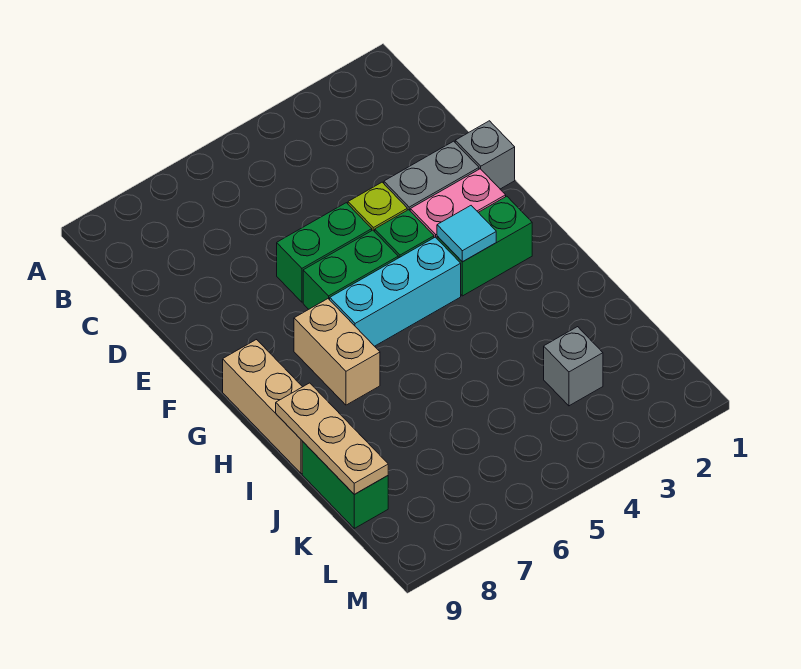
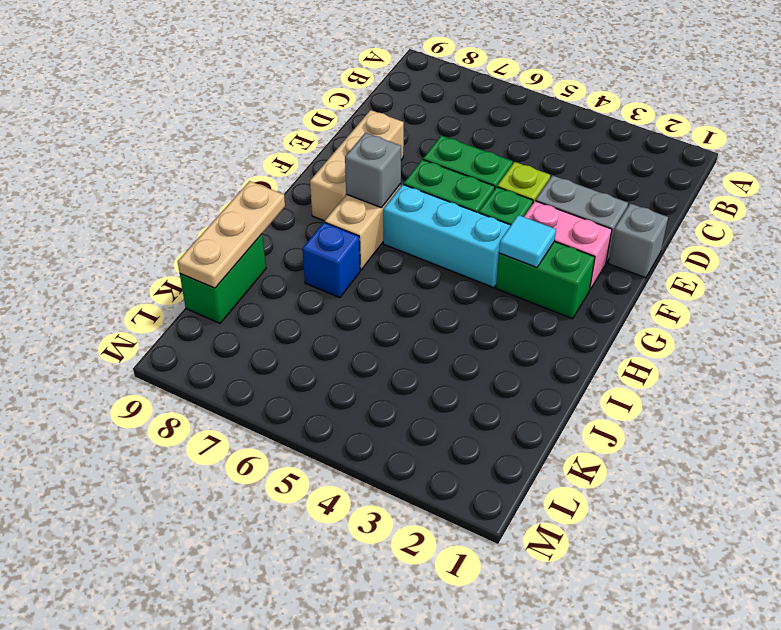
tan 1x3 brick [223,340,302,474] -> tan 1x3 brick moved to [310,110,404,221]
none -> blue 1x1 brick [302,222,360,298]
grey 1x1 brick [544,327,603,406] -> grey 1x1 brick moved to [345,133,401,208]

